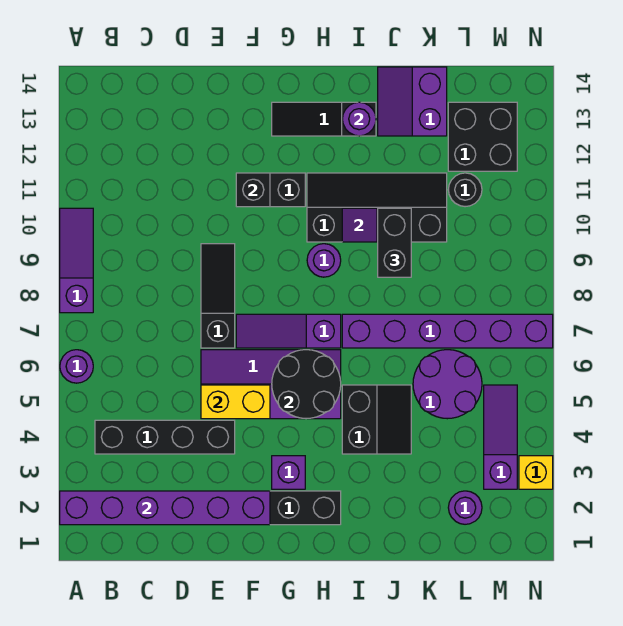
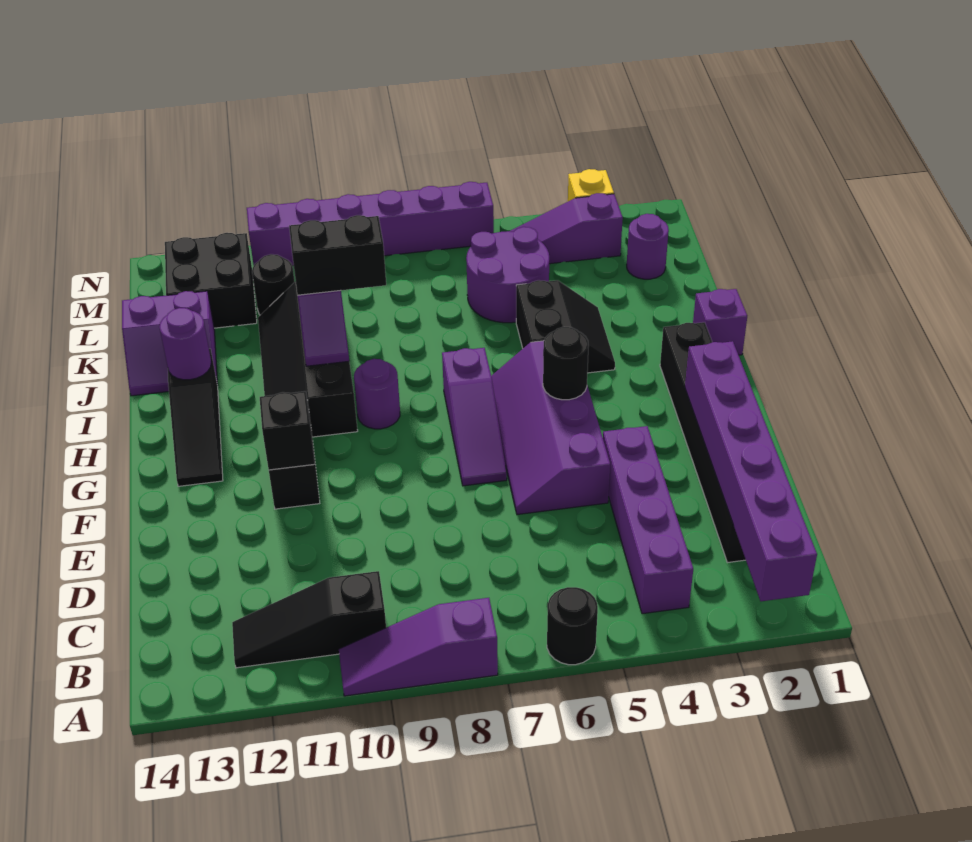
purple 1x1 round brick [60,350,93,383] -> black 1x1 round brick [547,587,598,665]
black 1x4 brick [95,420,235,454] -> purple 1x4 brick [603,426,693,614]
yellow 1x2 brick [201,385,270,419] -> none
black 1x3 slope [201,244,235,348] -> black 1x3 slope moved to [232,571,386,668]
purple 1x1 brick [272,456,305,489] -> purple 1x1 brick moved to [693,289,747,355]
black 2x2 round brick [272,350,341,419] -> black 1x1 round brick [543,327,589,400]
black 2x2 slope [342,385,411,454] -> black 2x2 slope turned to [516,280,615,373]
purple 1x6 brick [342,314,553,348] -> purple 1x6 brick turned to [247,182,494,266]

